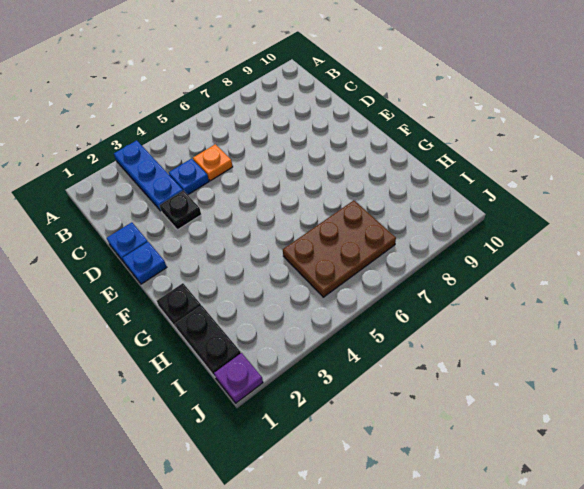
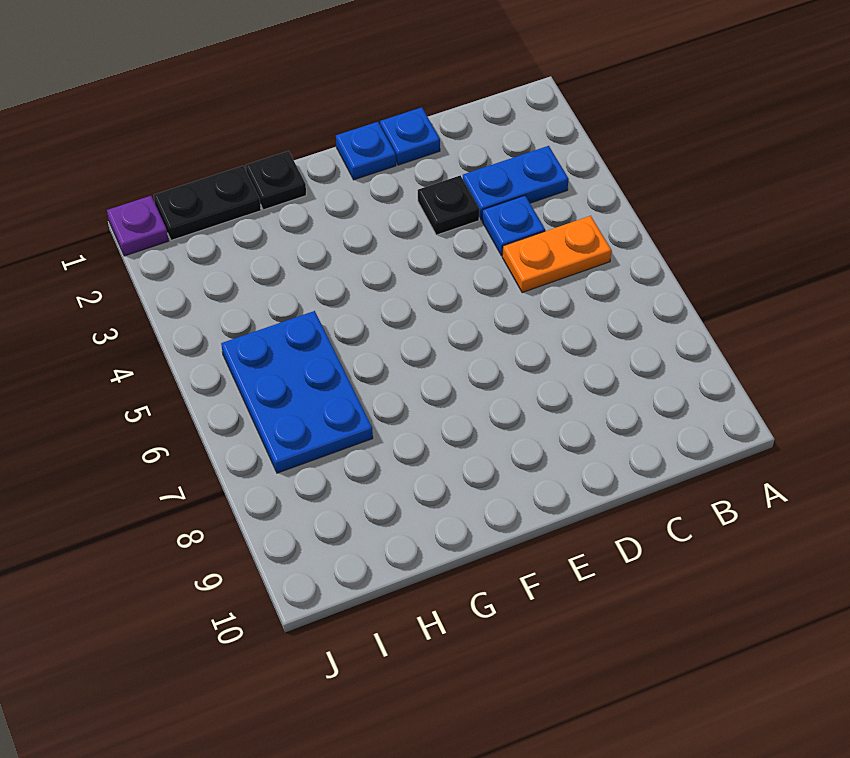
blue 1x3 plate [114,140,183,211] -> blue 1x2 plate [463,146,568,220]
orange 1x1 plate [193,144,233,181] -> orange 1x2 plate [502,216,611,293]
brown 2x3 plate [283,200,396,297] -> blue 2x3 plate [221,311,373,473]

